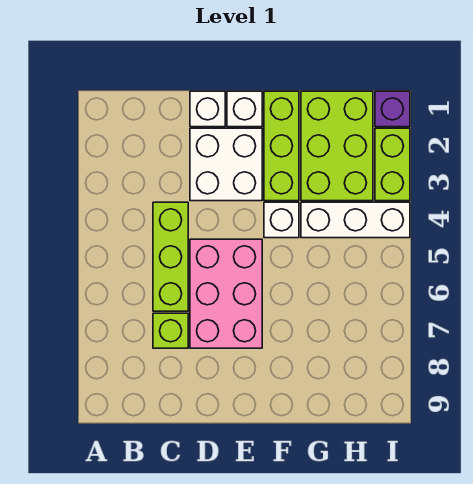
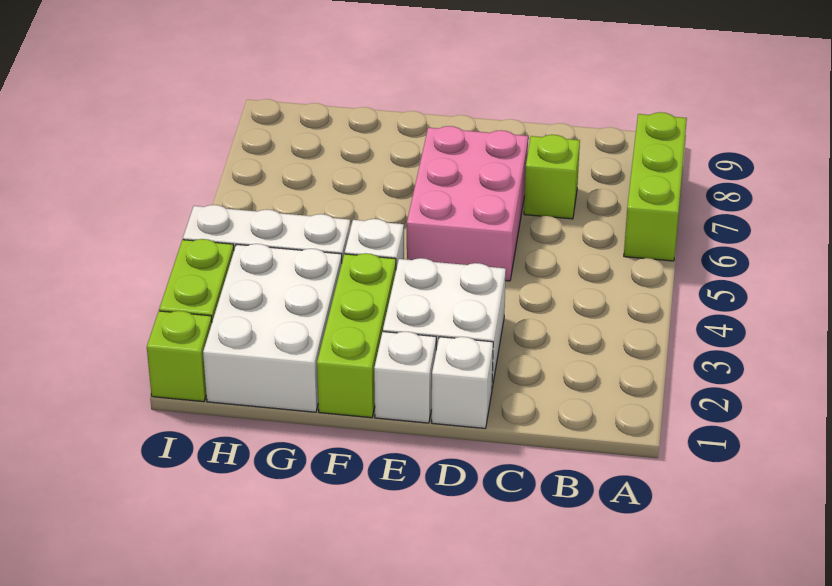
lime 1x3 brick [153,202,188,311] -> lime 1x3 brick moved to [624,112,687,261]
lime 2x3 brick [301,91,373,201] -> white 2x3 brick [203,244,342,412]
purple 1x1 brick [375,91,410,127] -> lime 1x1 brick [147,311,212,402]

